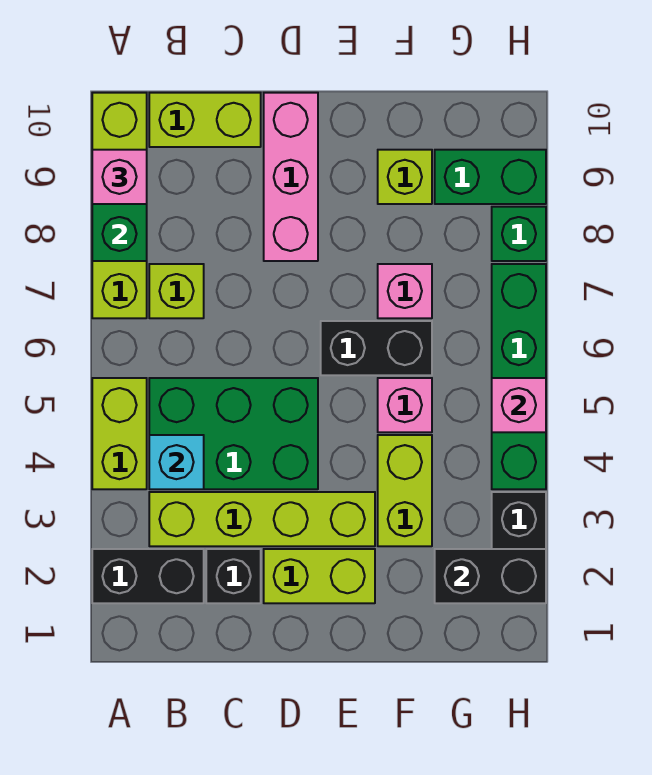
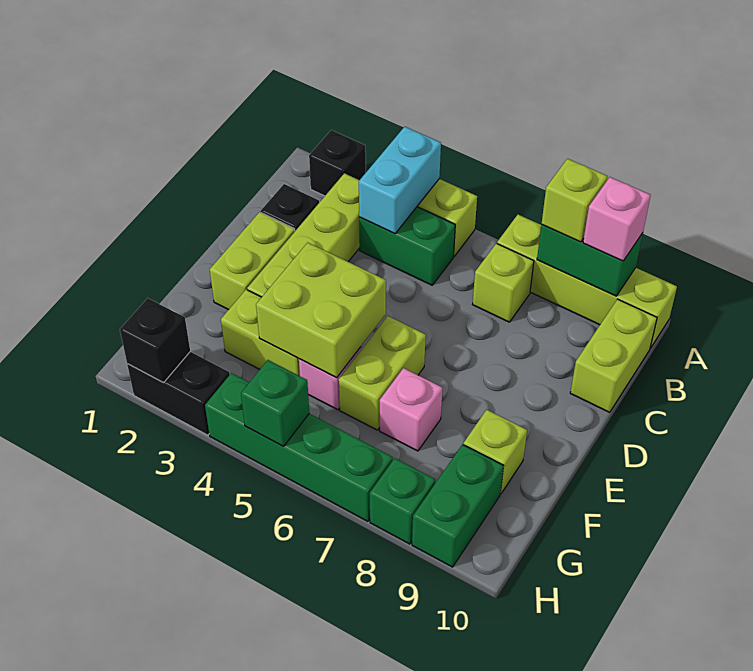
black 1x2 brick [92,549,204,603] -> black 1x1 brick [309,130,366,196]
none -> lime 1x1 brick [542,159,608,242]
green 2x3 brick [149,378,318,489] -> green 1x2 brick [359,207,455,285]
cyan 1x1 brick [149,435,204,489] -> cyan 1x2 brick [359,127,441,234]
pink 1x3 brick [264,93,318,261] -> none
none -> lime 2x2 brick [256,243,386,378]
black 1x2 brick [321,321,432,375] -> lime 1x2 brick [339,316,426,430]
black 1x2 brick [435,549,546,603] -> black 1x1 brick [120,298,190,383]
pink 1x1 brick [492,378,546,432] -> green 1x1 brick [241,360,309,446]

